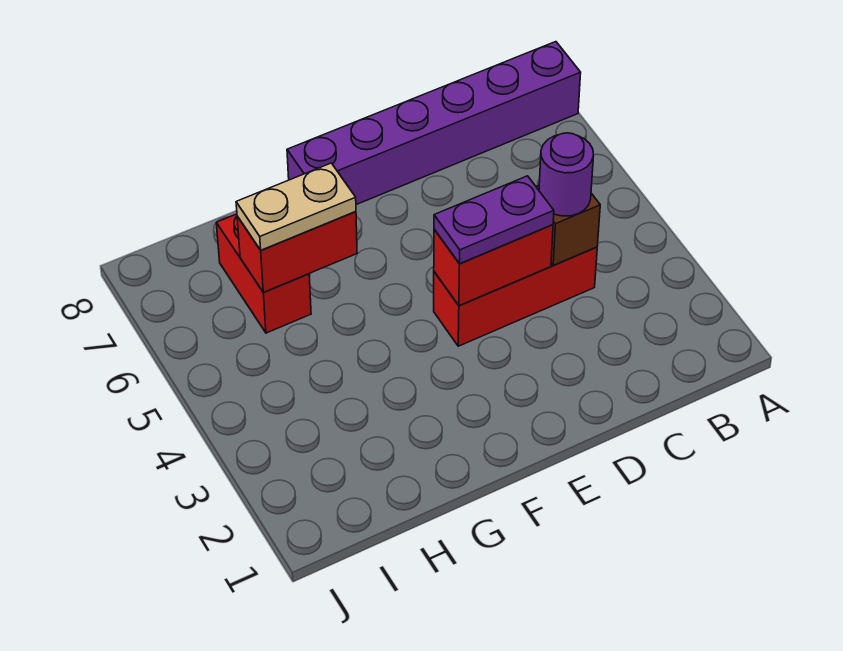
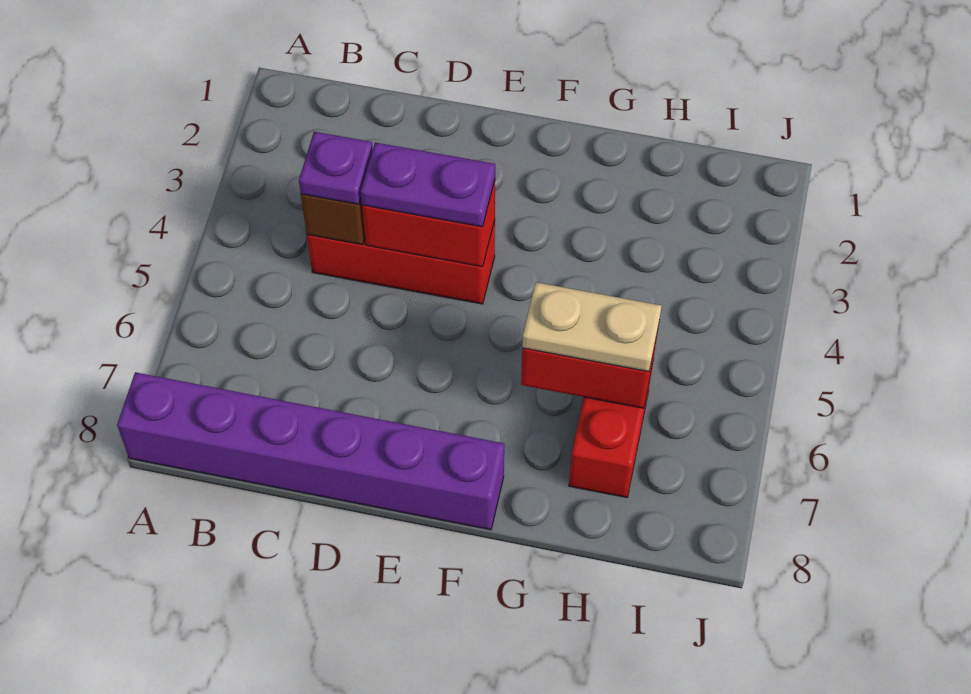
purple 1x1 round brick [539,133,594,216] -> purple 1x1 plate [299,132,373,204]

